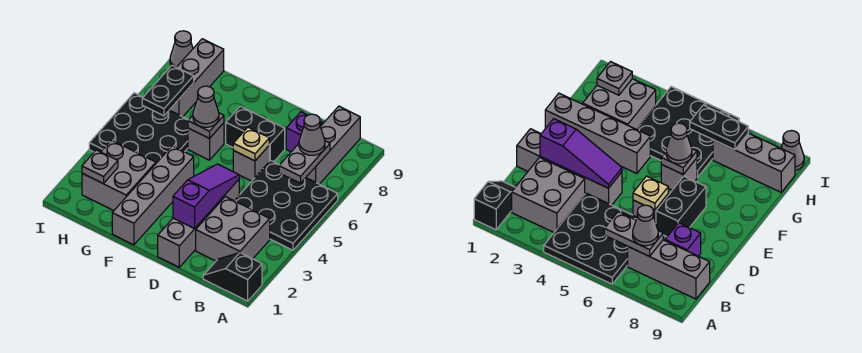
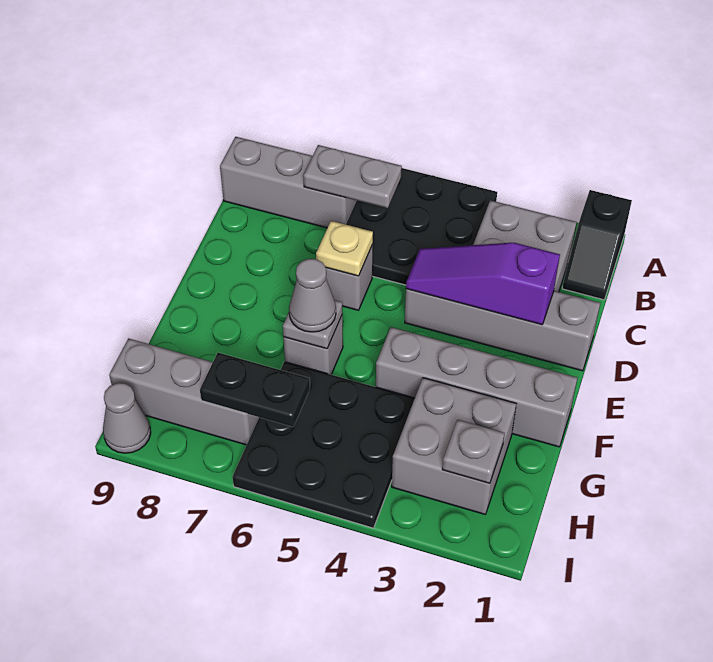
grey 1x1 cone [299,114,325,155] -> none
purple 1x1 brick [286,112,322,152] -> none
black 1x2 brick [226,106,285,162] -> none

